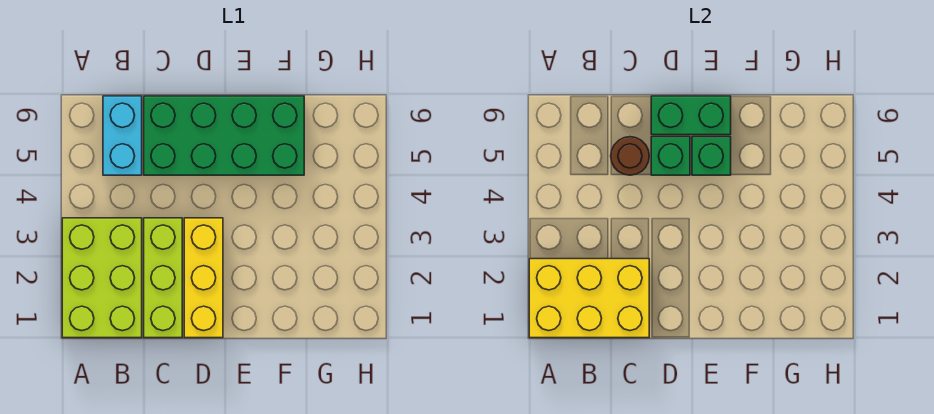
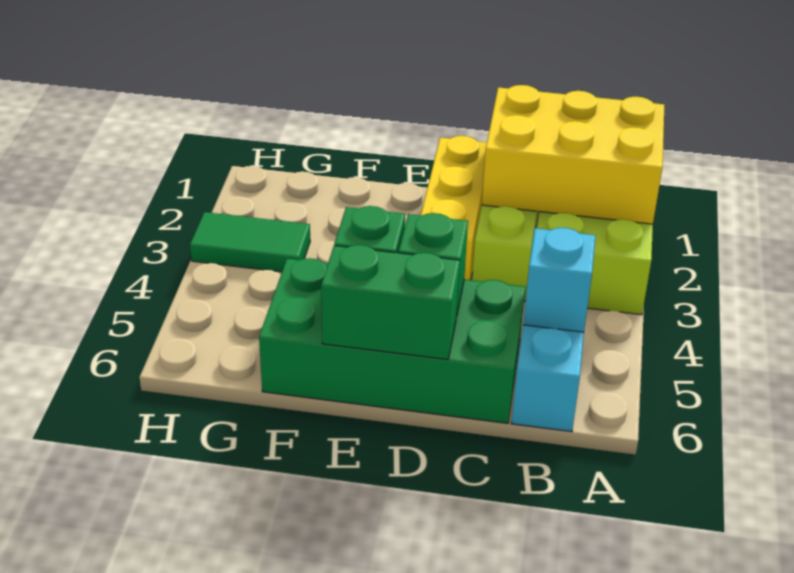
none -> cyan 1x1 brick [523,228,596,332]
brown 1x1 round brick [611,137,649,175] -> none
none -> green 1x2 tile [190,212,310,272]

